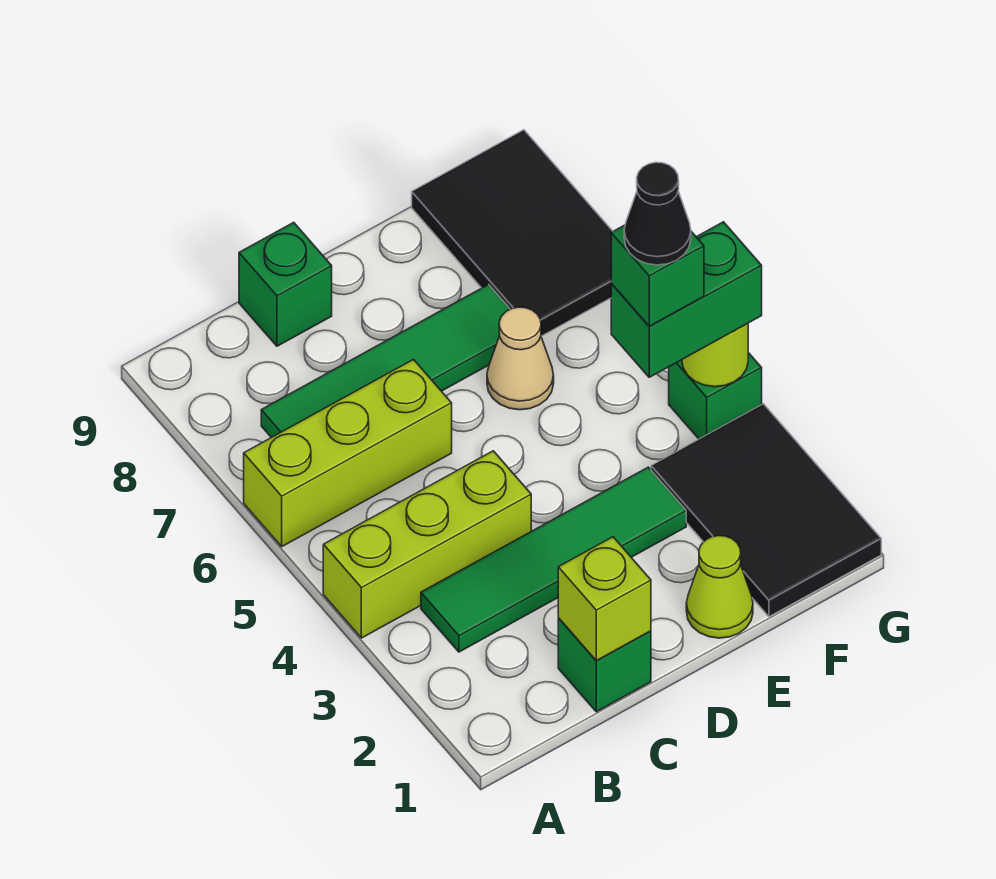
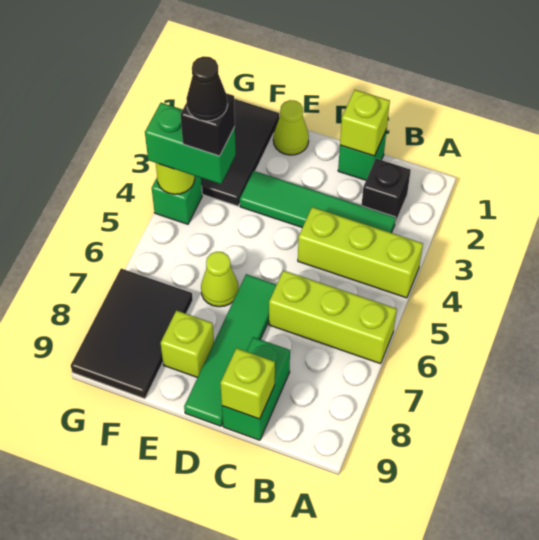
none -> black 1x1 brick [362,159,411,223]
green 1x4 tile [261,284,510,438] -> green 1x4 tile turned to [184,274,277,426]
green 1x1 brick [239,222,332,346] -> green 1x2 brick [222,337,290,440]
none -> lime 1x1 brick [220,348,275,419]
tan 1x1 cone [487,307,554,410] -> lime 1x1 cone [201,252,239,307]
none -> lime 1x1 brick [161,310,214,377]
green 1x1 brick [611,225,704,326] -> black 1x1 brick [180,93,235,156]

